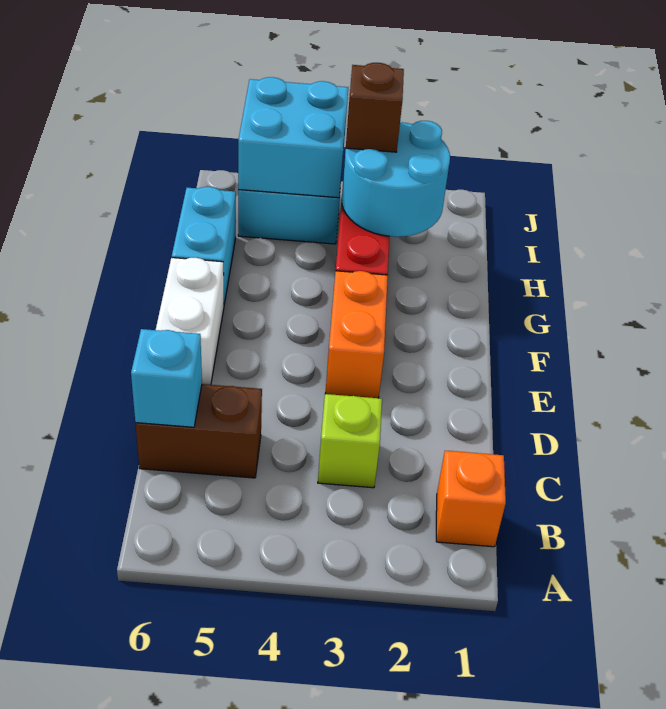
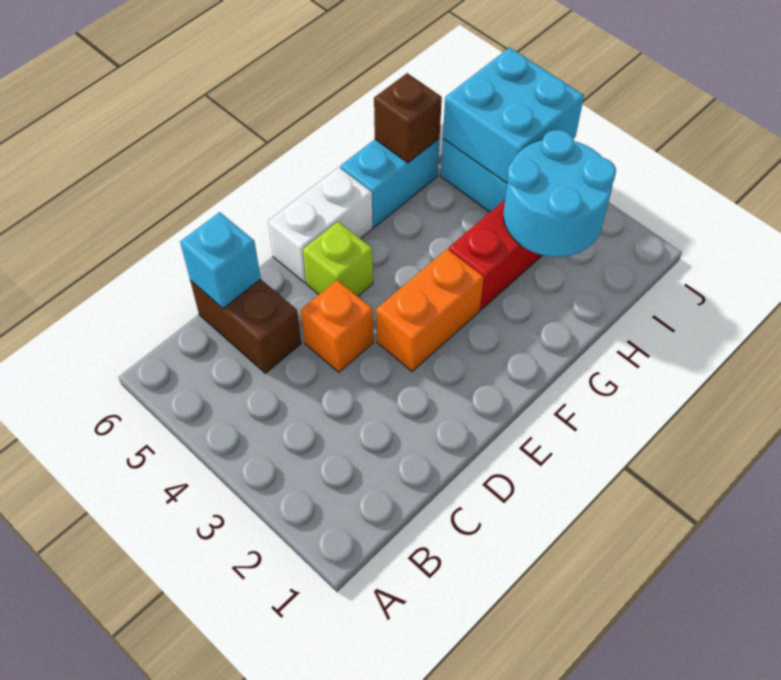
orange 1x1 brick [436,451,506,547] -> orange 1x1 brick moved to [301,280,374,372]
lime 1x1 brick [318,394,382,488] -> lime 1x1 brick moved to [303,222,373,296]
brown 1x1 brick [346,63,404,152] -> brown 1x1 brick moved to [374,73,442,163]

